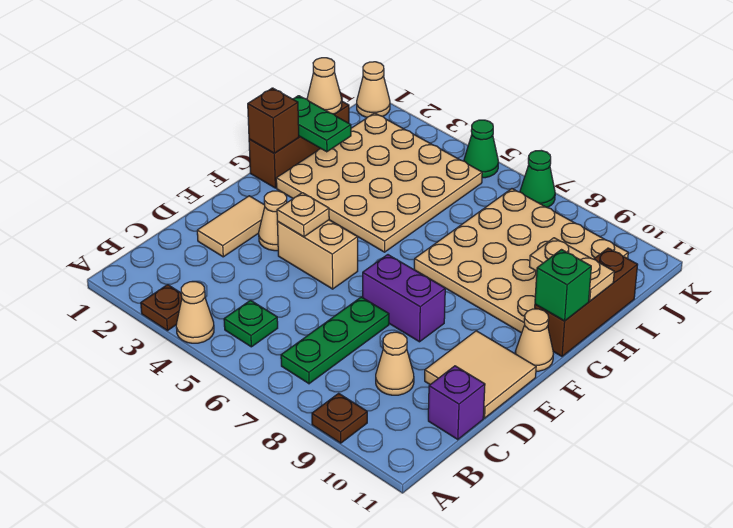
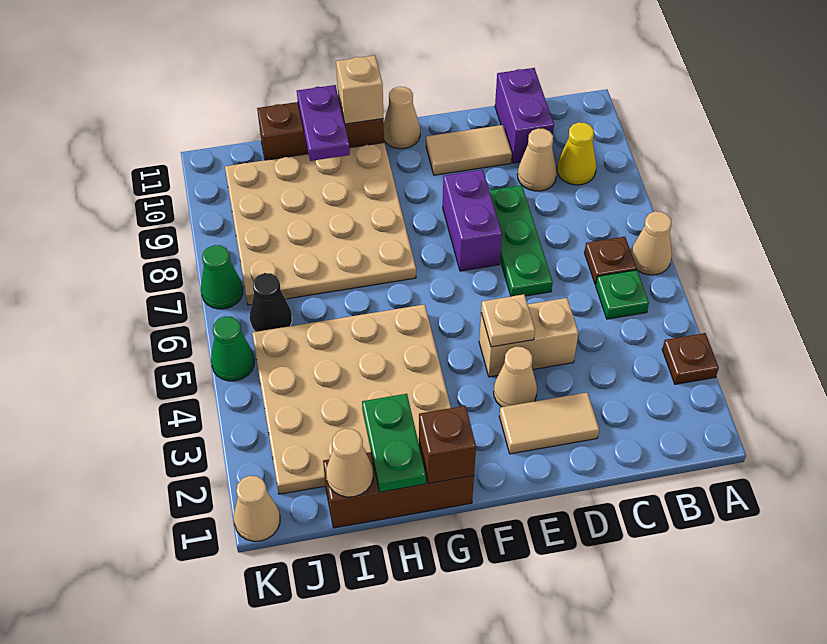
tan 1x1 cone [176,282,214,343] -> tan 1x1 cone moved to [631,211,672,275]
brown 1x1 plate [312,393,367,443] -> brown 1x1 plate moved to [584,237,637,285]
green 1x3 plate [281,297,389,384] -> green 1x3 plate turned to [489,185,553,296]
none -> yellow 1x1 cone [557,122,596,185]
purple 1x1 brick [428,366,485,439] -> purple 1x2 brick [495,68,554,163]
tan 2x2 tile [425,331,536,418] -> tan 1x2 tile [426,125,512,175]
tan 1x2 brick [277,220,358,289] -> tan 1x2 brick turned to [479,298,579,377]
green 1x1 brick [535,250,591,321] -> tan 1x1 brick [336,55,383,124]
tan 1x2 plate [529,238,614,301] -> purple 1x2 plate [297,85,350,161]
none -> black 1x1 cone [250,273,292,332]

